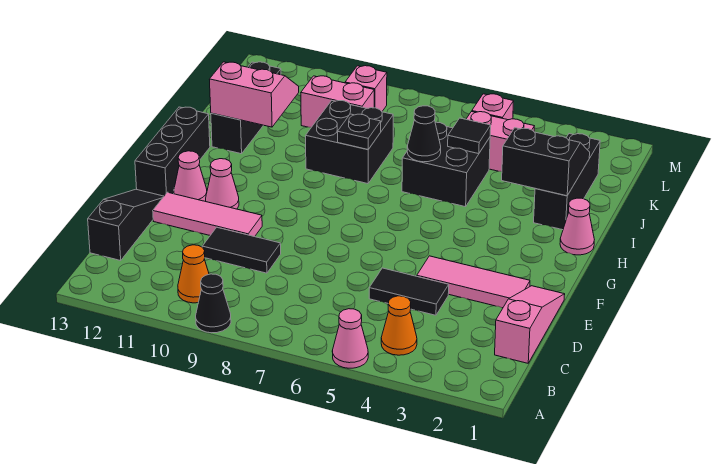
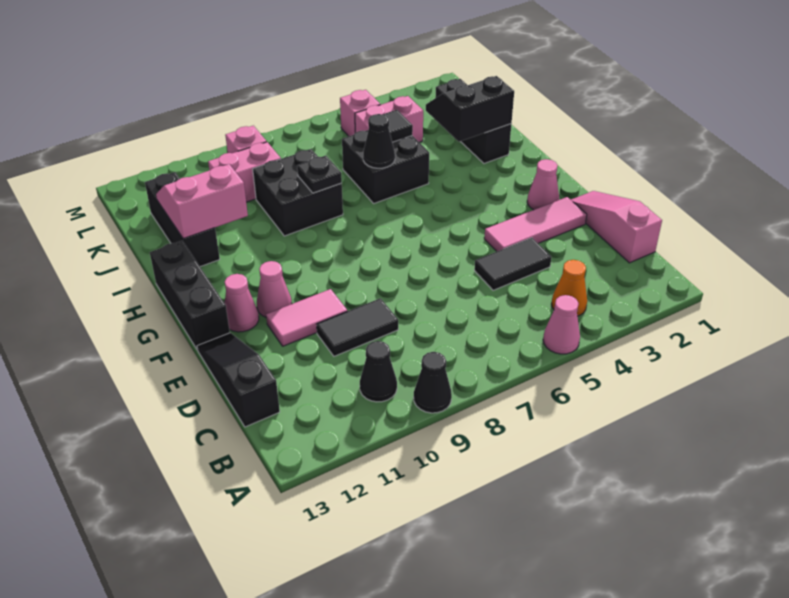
orange 1x1 cone [178,245,209,303] -> black 1x1 cone [360,341,397,402]
pink 1x3 tile [153,192,262,237] -> pink 1x2 tile [266,289,347,346]
pink 1x1 cone [560,198,594,255] -> pink 1x1 cone moved to [527,159,559,210]

